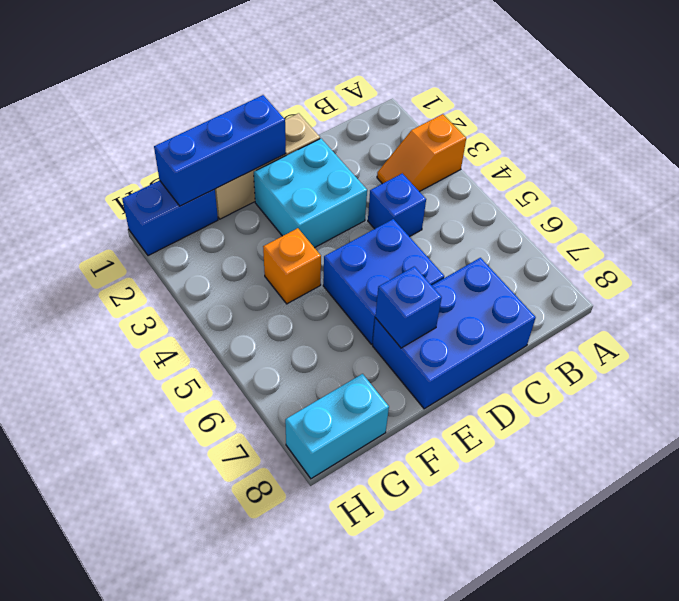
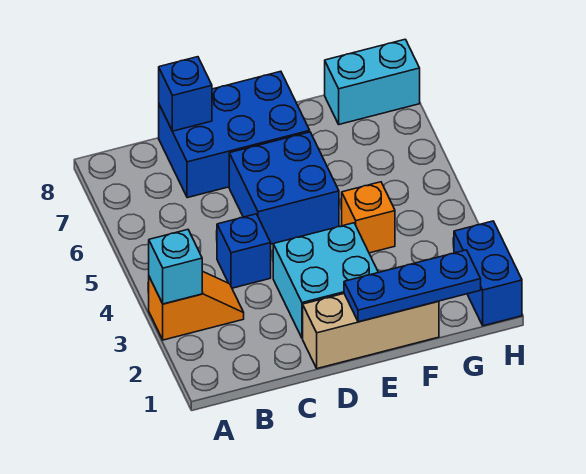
none -> cyan 1x1 brick [149,230,202,304]
blue 1x3 brick [154,95,286,206] -> blue 1x3 plate [344,250,481,322]
blue 1x1 brick [375,266,442,348] -> blue 1x1 brick moved to [159,57,212,131]
blue 1x2 brick [122,180,218,256] -> blue 1x2 brick turned to [454,221,522,326]

